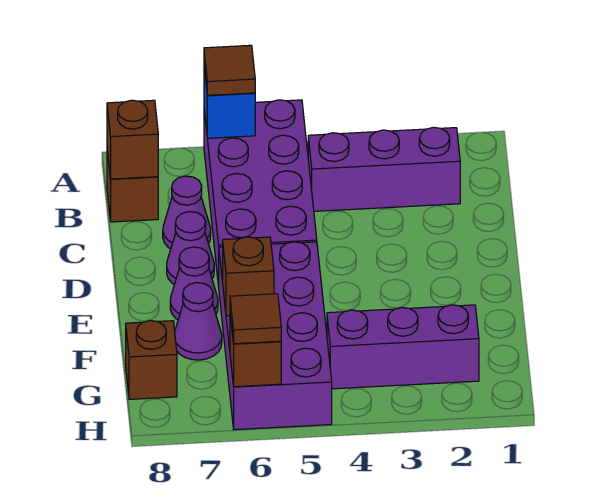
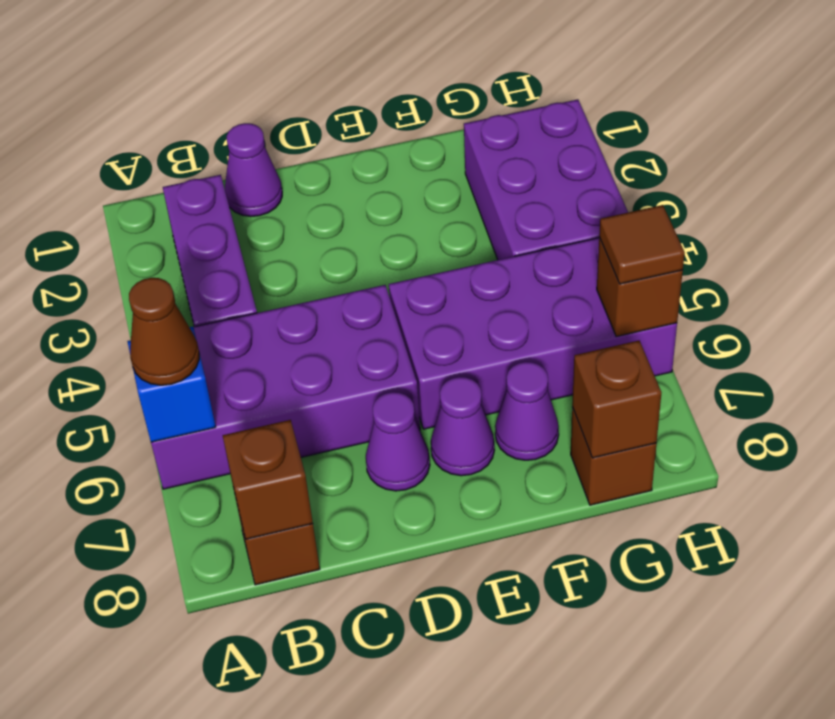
brown 1x1 tile [204,45,255,95] -> brown 1x1 cone [129,278,199,385]
purple 1x1 cone [163,176,211,249] -> purple 1x1 cone moved to [225,123,282,216]
brown 1x1 brick [223,237,274,316] -> brown 1x1 brick moved to [572,341,661,458]
purple 1x3 brick [327,305,479,389] -> purple 2x3 brick [464,99,628,260]

